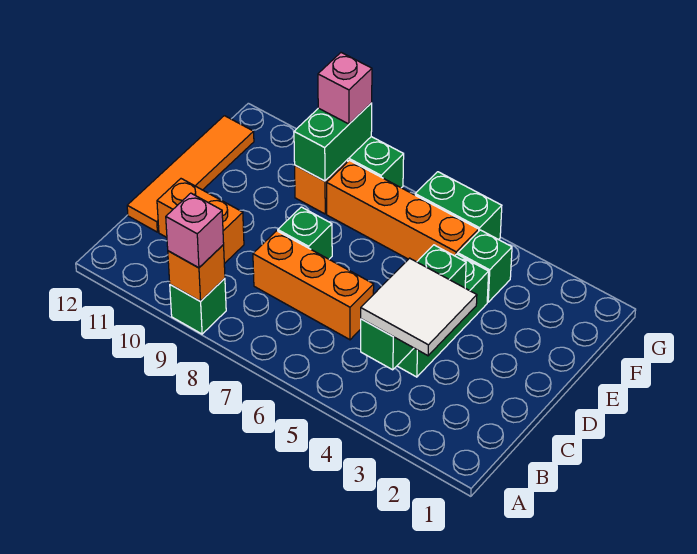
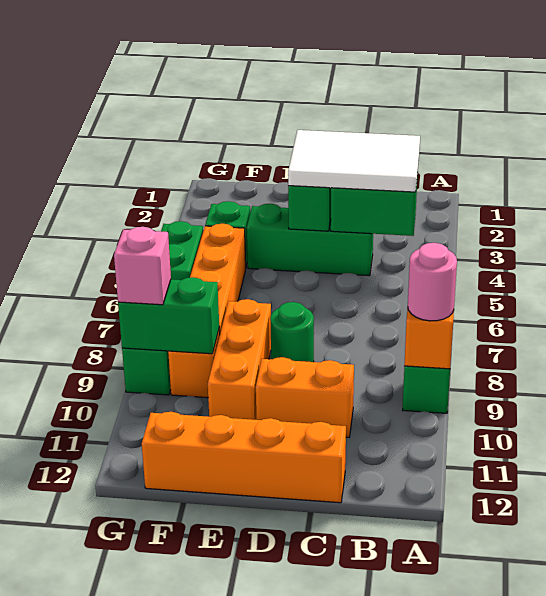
pink 1x1 brick [166,193,224,268] -> pink 1x1 round brick [408,243,457,321]
white 2x2 tile [361,258,477,356] -> white 2x3 tile [288,130,420,192]
orange 1x3 brick [253,231,374,340] -> orange 1x3 brick moved to [208,299,271,420]
orange 1x2 brick [157,179,244,264] -> orange 1x2 brick turned to [256,357,354,437]
orange 1x4 tile [127,116,254,232] -> orange 1x4 brick [142,412,346,503]
green 1x1 brick [278,207,332,259] -> green 1x1 round brick [270,302,314,362]

